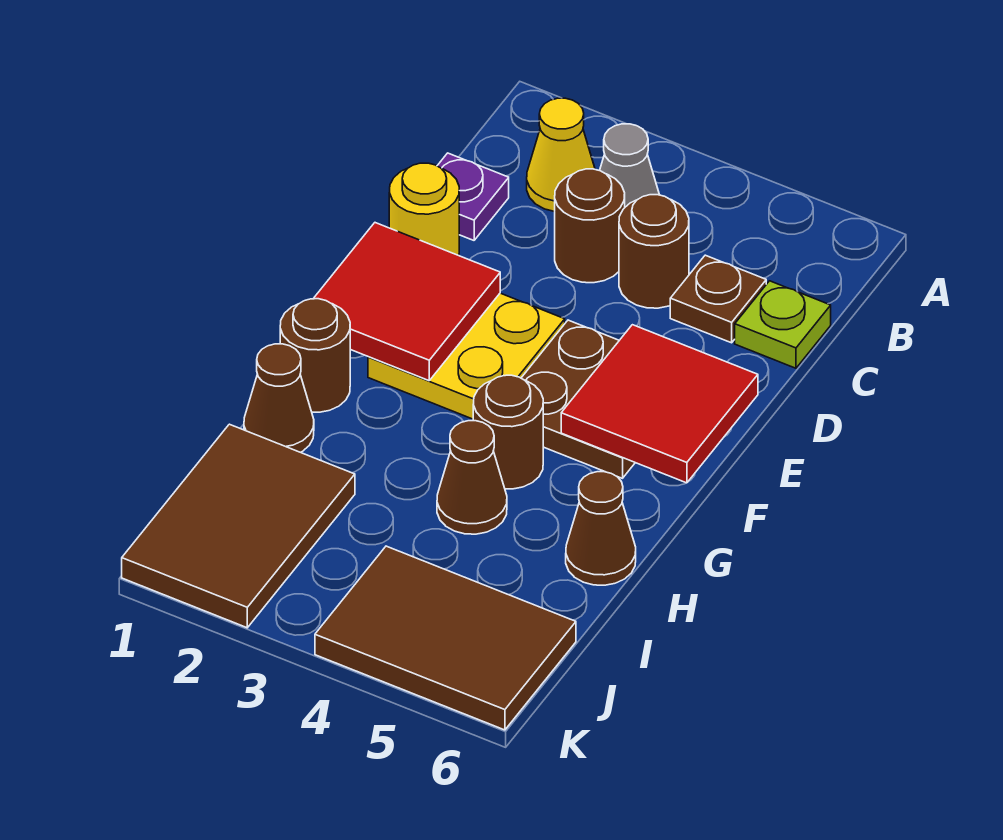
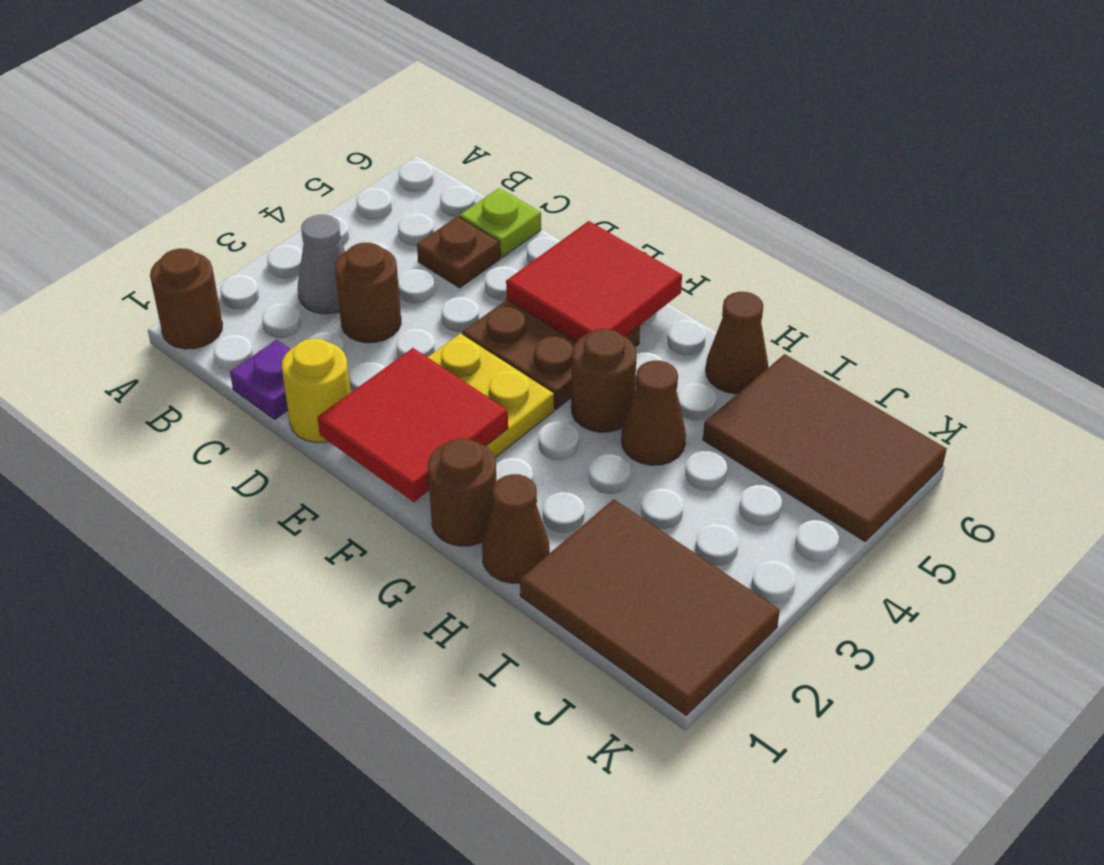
yellow 1x1 cone [527,98,595,212] -> none
brown 1x1 round brick [619,195,689,308] -> brown 1x1 round brick moved to [150,248,222,349]
brown 2x3 tile [315,546,576,730] -> brown 2x3 tile turned to [703,354,947,541]

